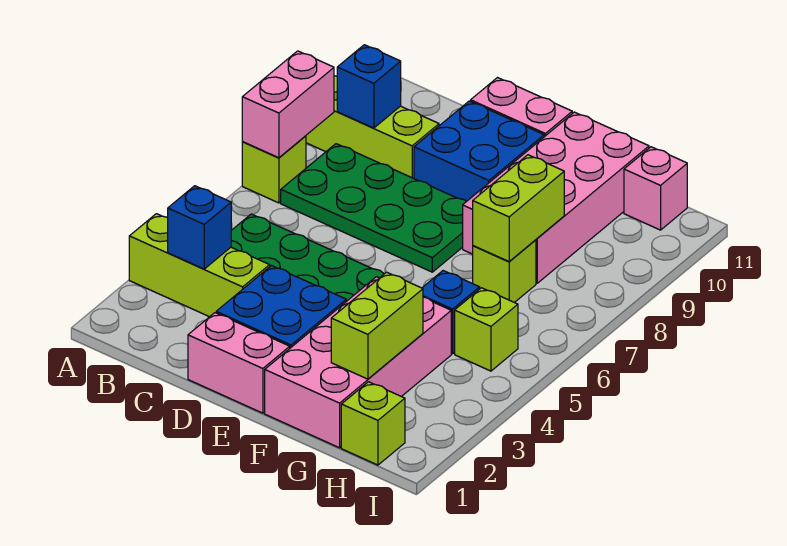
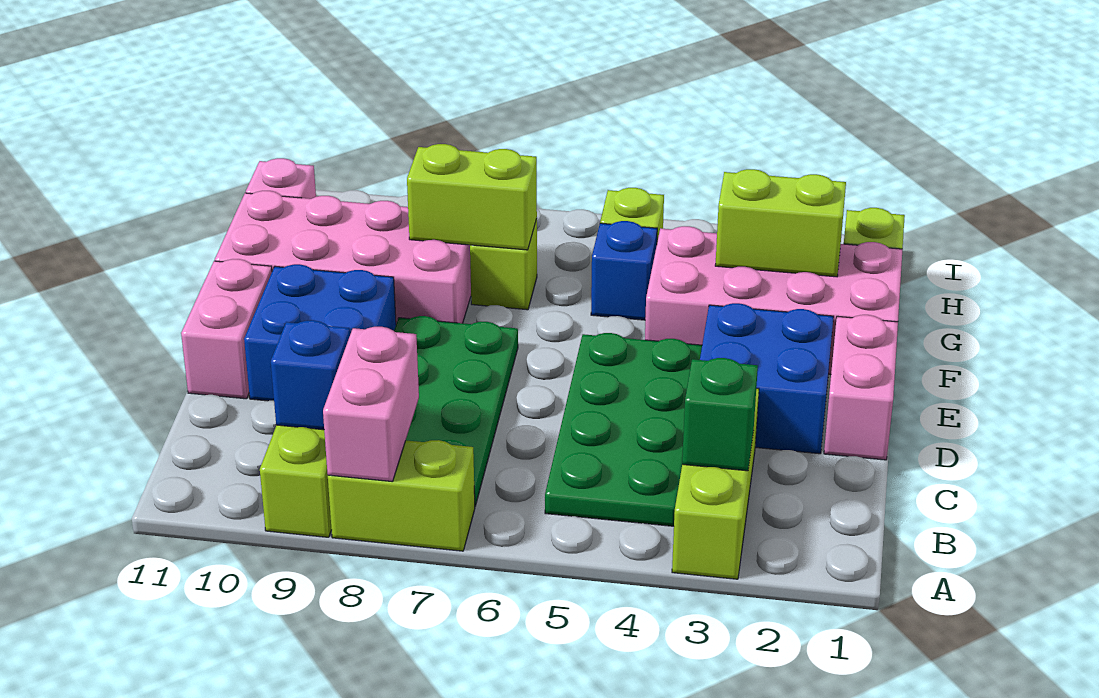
lime 1x1 brick [242,136,306,203] -> lime 1x2 brick [328,440,475,551]
pink 1x2 brick [242,51,334,158] -> pink 1x2 brick turned to [323,327,419,482]
blue 1x1 brick [168,186,231,269] -> green 1x1 brick [682,358,758,471]

